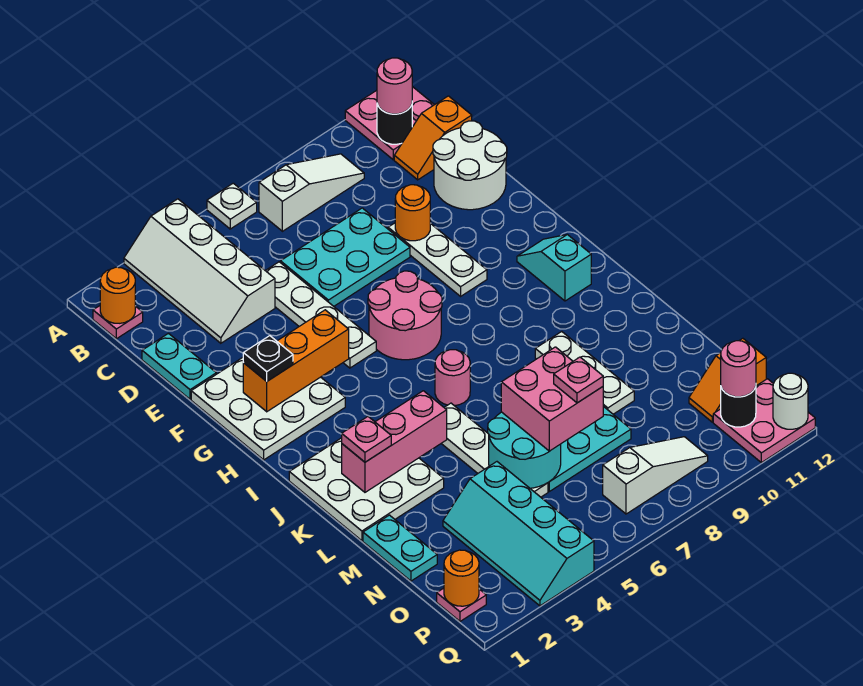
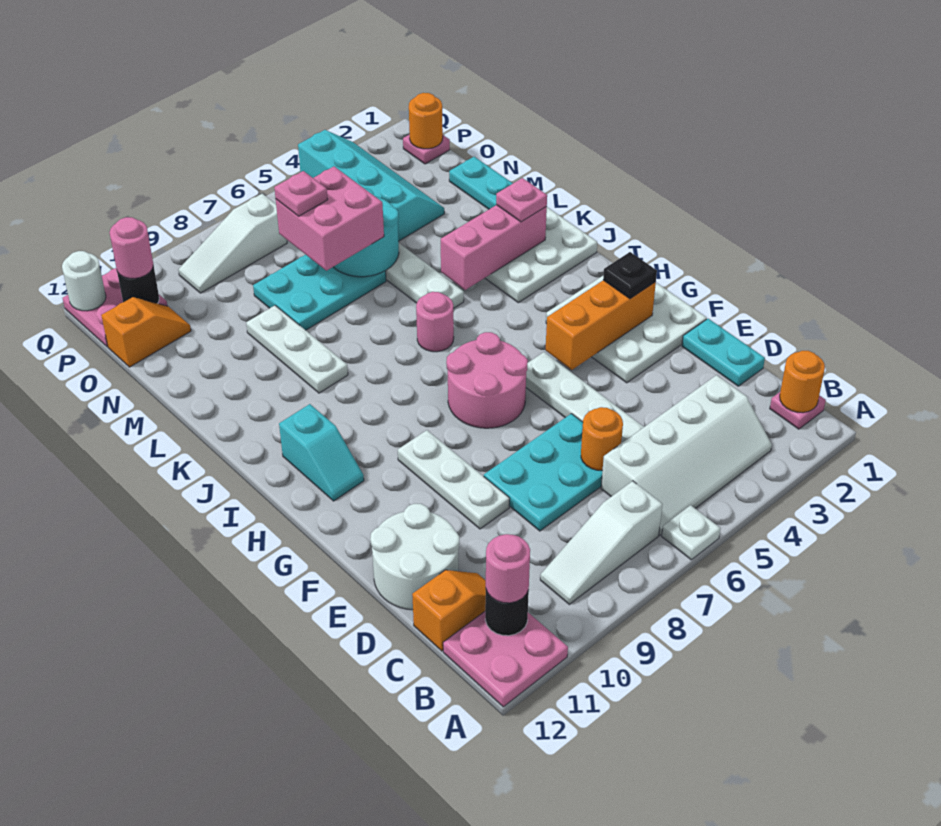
white 2x4 slope [124,199,275,343] -> white 2x4 slope turned to [601,375,772,535]
orange 1x1 round brick [395,185,430,241] -> orange 1x1 round brick moved to [581,407,623,470]

